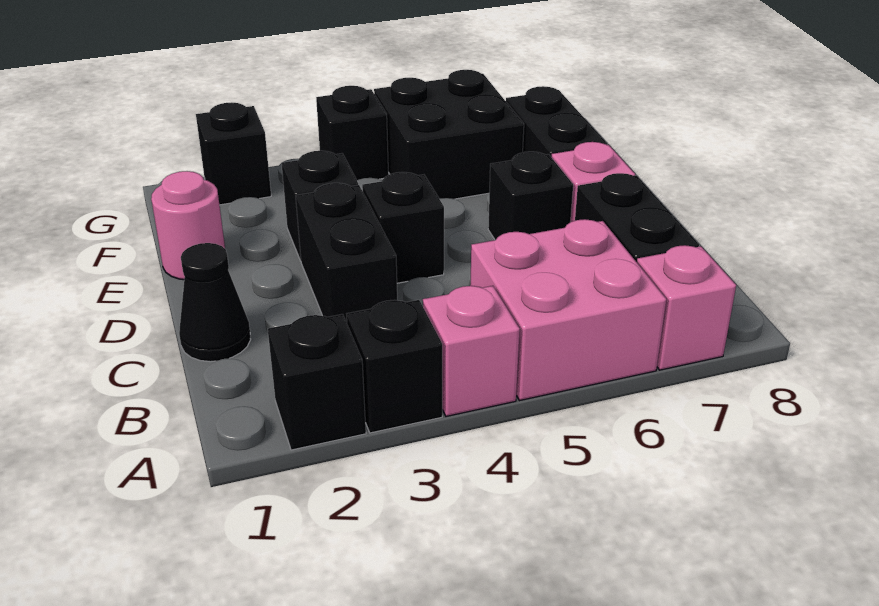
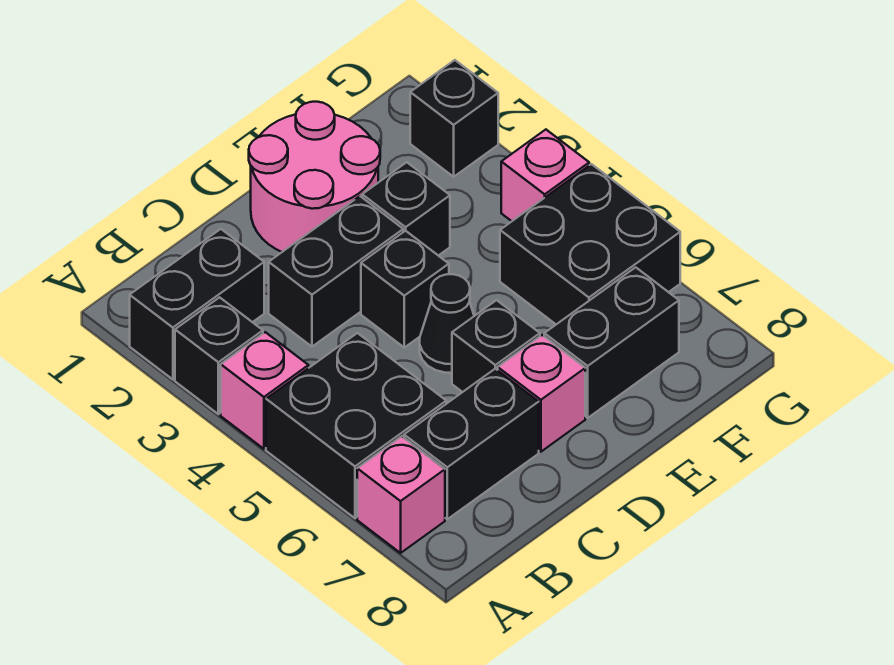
black 1x1 brick [268,314,366,450] -> black 1x2 brick [130,229,264,379]
pink 2x2 brick [470,219,666,401] -> black 2x2 brick [266,333,446,518]
black 1x1 cone [179,243,251,362] -> black 1x1 cone moved to [420,274,474,373]
pink 1x1 round brick [151,171,225,280] -> pink 2x2 round brick [249,102,380,252]
black 1x1 brick [316,86,389,180] -> pink 1x1 brick [501,130,589,221]

